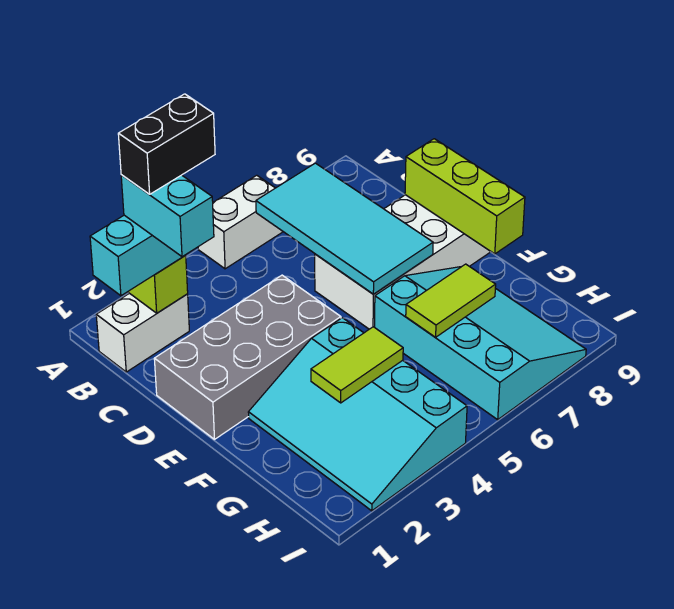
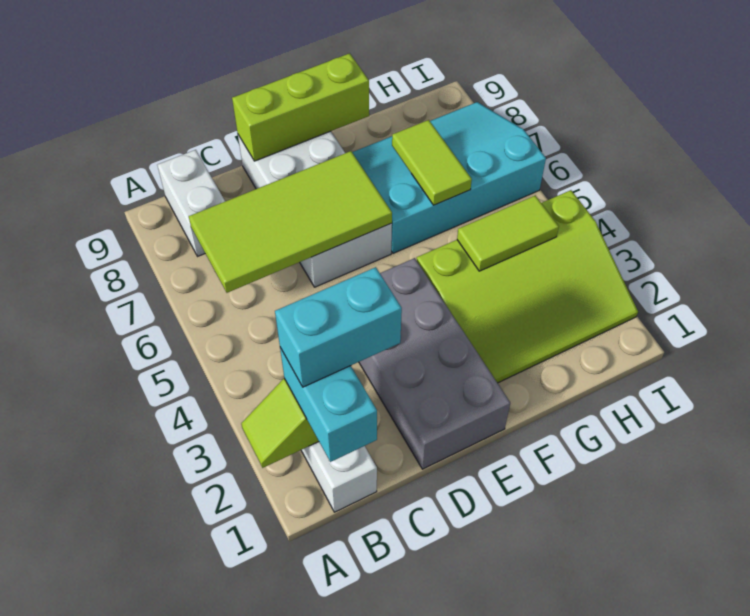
white 1x2 brick [198,175,283,269] -> white 1x2 brick moved to [158,150,225,256]
black 1x2 brick [118,94,215,194] -> none
cyan 2x4 tile [256,163,433,294] -> lime 2x4 tile [189,151,392,293]
cyan 3x4 slope [248,318,467,511] -> lime 3x4 slope [417,190,638,383]
lime 1x2 tile [311,327,403,403] -> lime 1x2 tile turned to [457,196,559,271]

